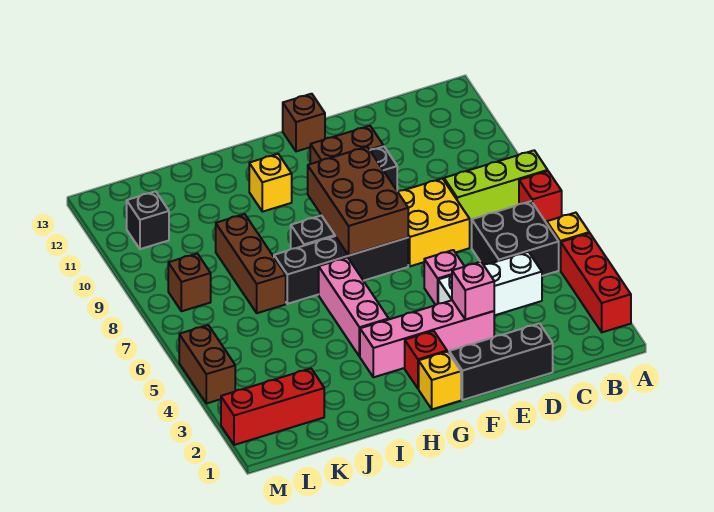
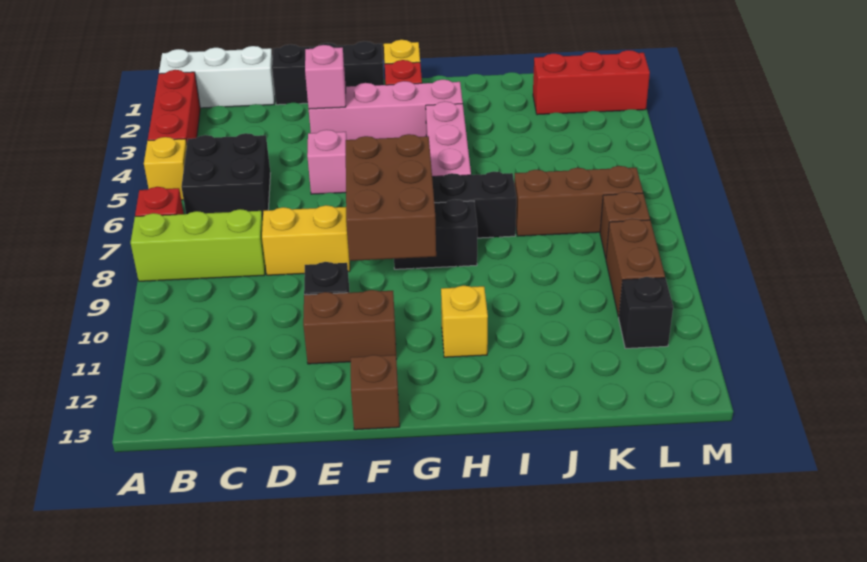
white 1x3 brick [438,252,542,315] -> white 1x3 brick moved to [159,46,275,108]
yellow 2x2 brick [398,178,470,266] -> yellow 1x2 brick [262,205,350,275]
brown 1x3 brick [216,214,286,313] -> brown 1x3 brick turned to [514,166,643,236]
brown 1x2 brick [179,325,235,404] -> brown 1x2 brick moved to [606,219,665,317]

